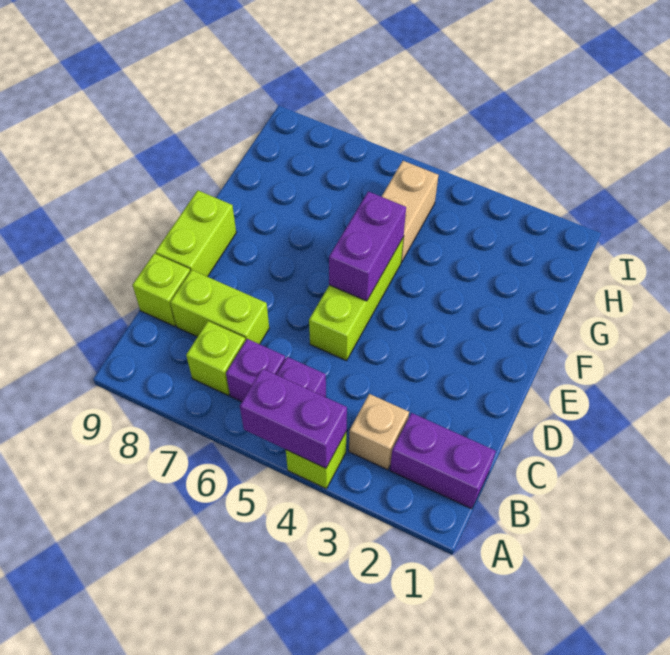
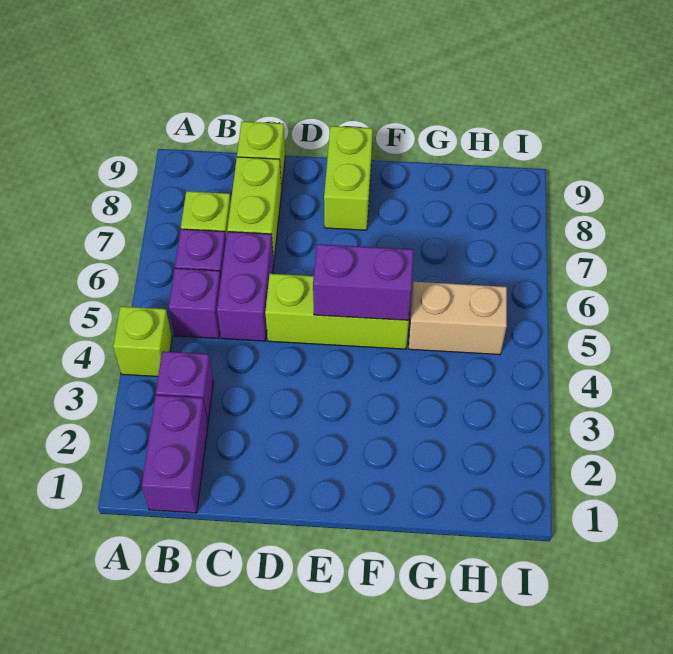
purple 1x2 brick [240,368,347,468] -> purple 1x2 brick moved to [217,232,274,341]
tan 1x1 brick [349,394,409,470] -> purple 1x1 brick [156,351,213,422]
lime 1x2 brick [155,191,236,277] -> lime 1x2 brick turned to [324,126,373,230]

